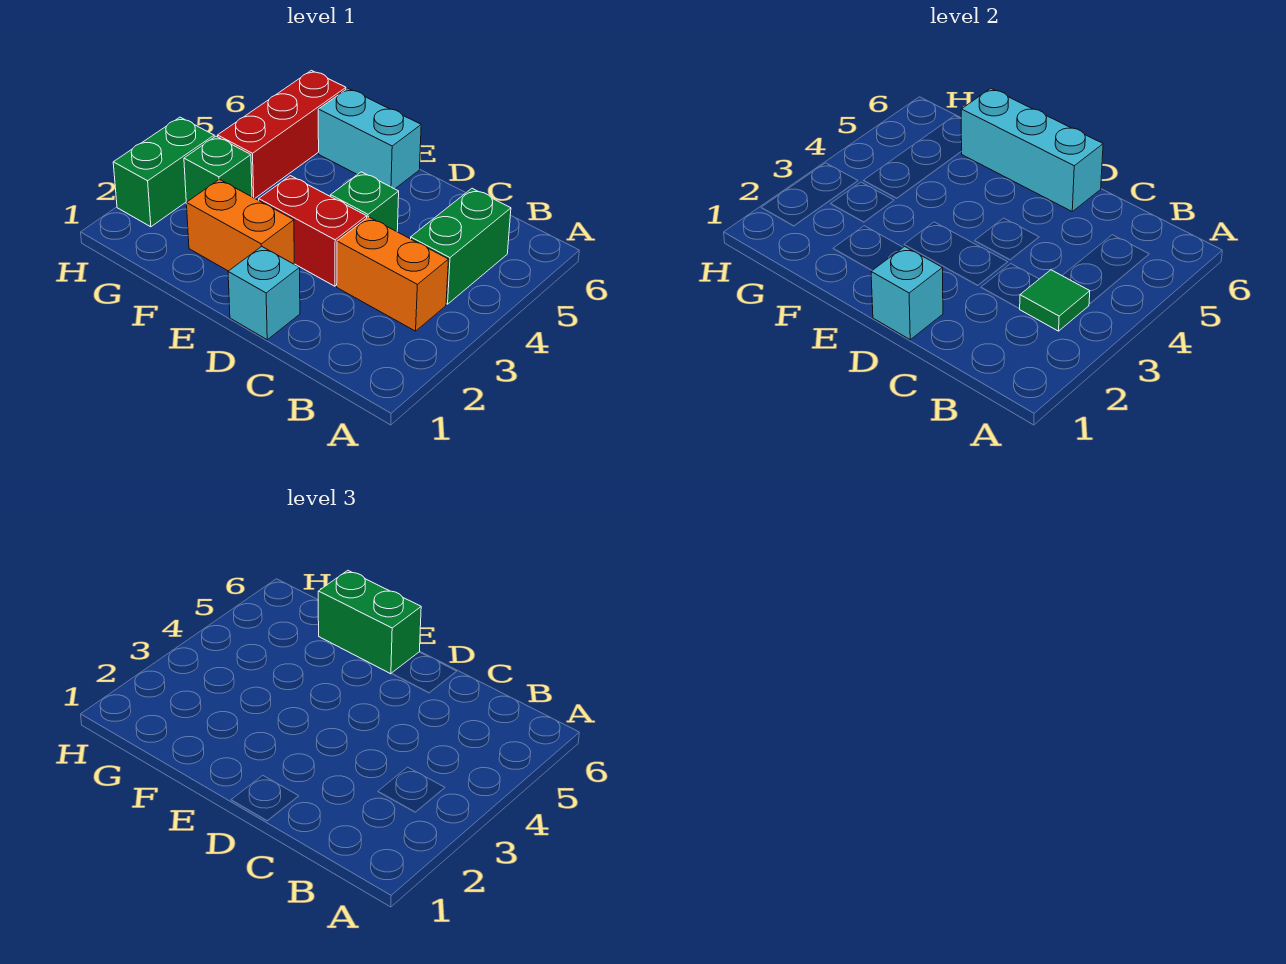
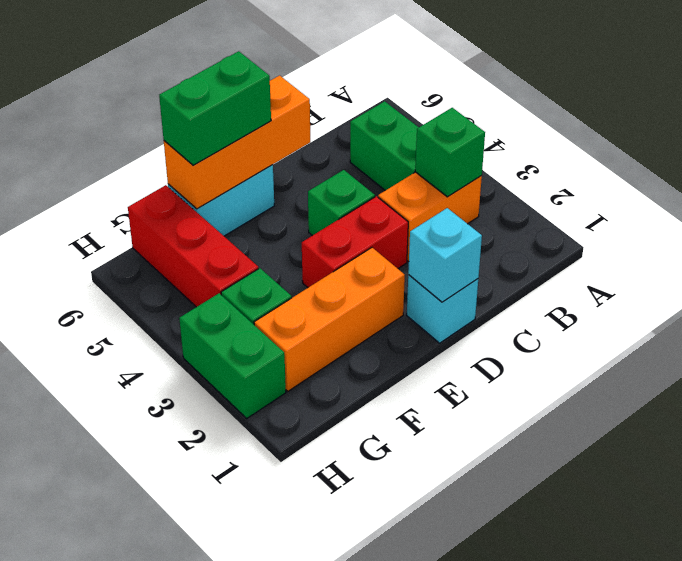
green 1x1 tile [1020,270,1090,331] -> green 1x1 brick [415,108,485,197]
cyan 1x3 brick [961,88,1103,211] -> orange 1x3 brick [164,76,310,209]
orange 1x2 brick [186,179,294,271] -> orange 1x3 brick [254,248,405,391]

